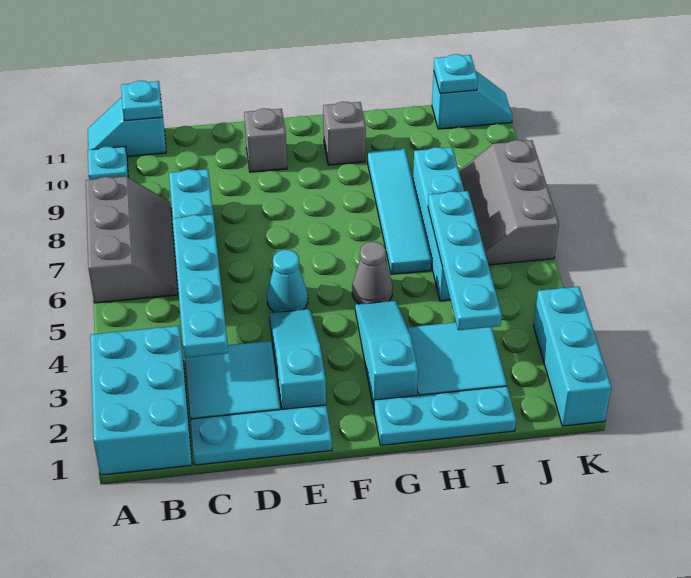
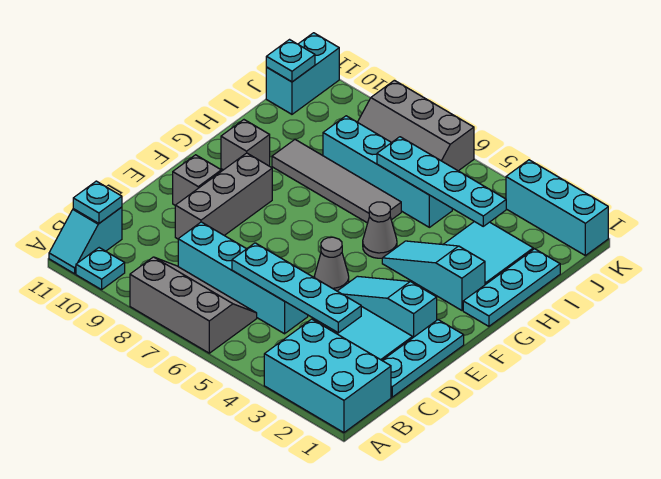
none -> grey 1x3 brick [175,153,272,239]
cyan 1x1 cone [267,250,308,312] -> grey 1x1 cone [314,237,349,291]
cyan 1x4 tile [368,148,431,274] -> grey 1x4 tile [272,140,401,223]
cyan 1x2 slope [432,71,512,129] -> cyan 1x2 brick [266,33,339,114]

